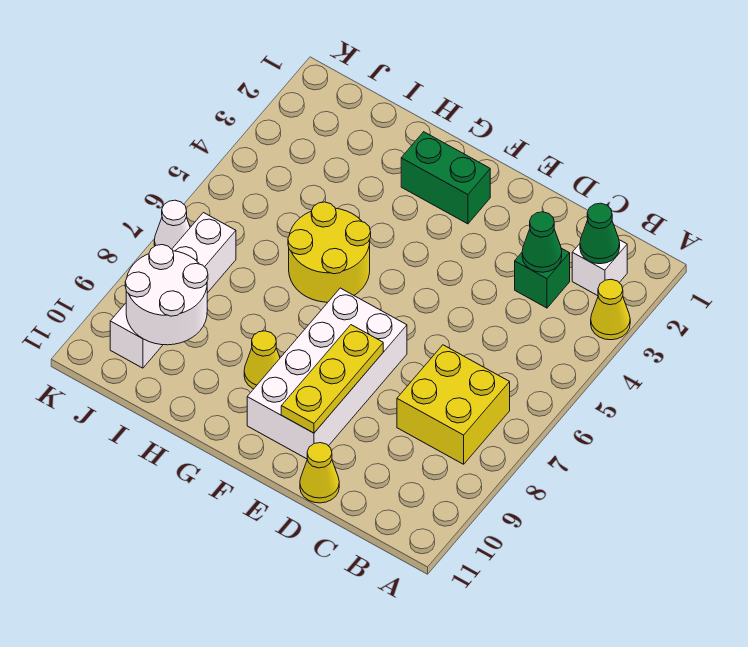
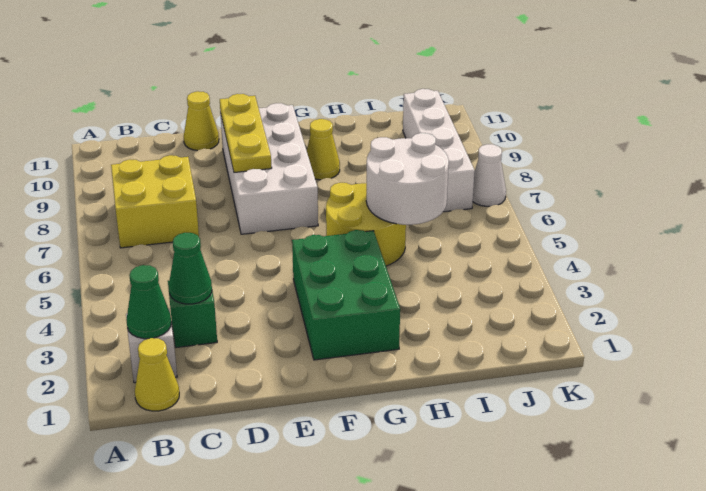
yellow 1x1 cone [591,279,630,340] -> yellow 1x1 cone moved to [135,338,179,411]
green 1x2 brick [401,132,490,224] -> green 2x3 brick [292,230,400,360]
white 2x2 round brick [125,245,208,345] -> white 2x2 round brick moved to [366,133,449,225]

